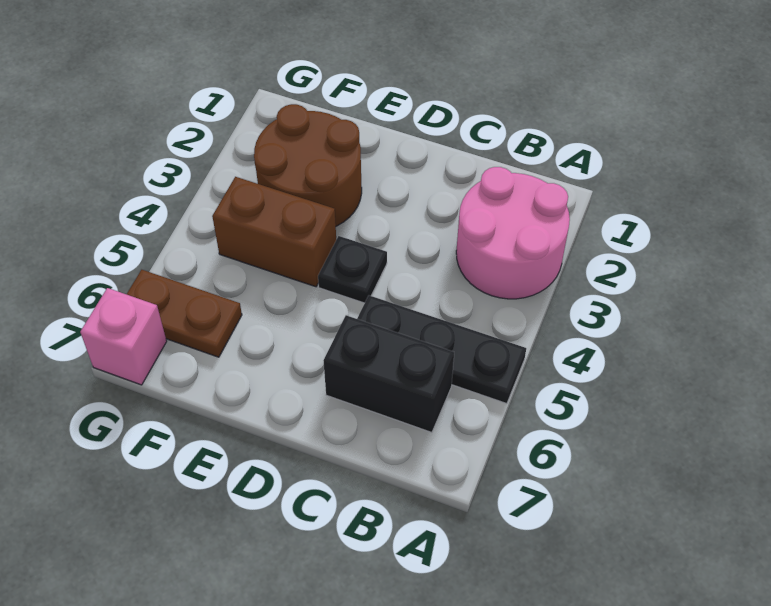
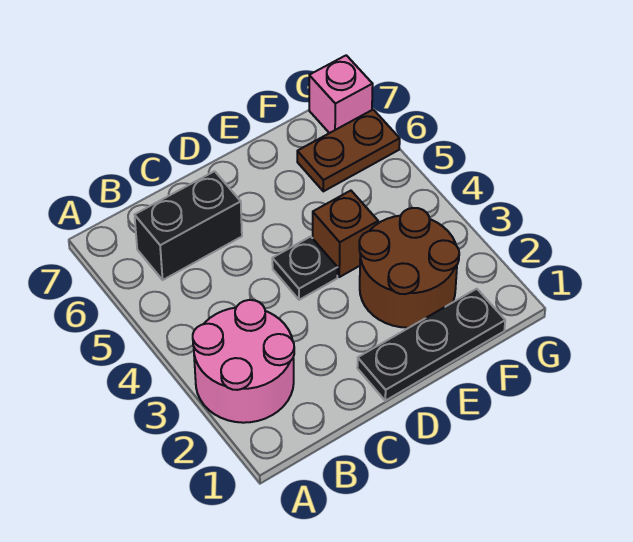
black 1x3 plate [357,295,526,404] -> black 1x3 plate moved to [357,289,505,401]
brown 1x2 brick [212,177,336,287] -> brown 1x1 brick [313,191,378,277]

